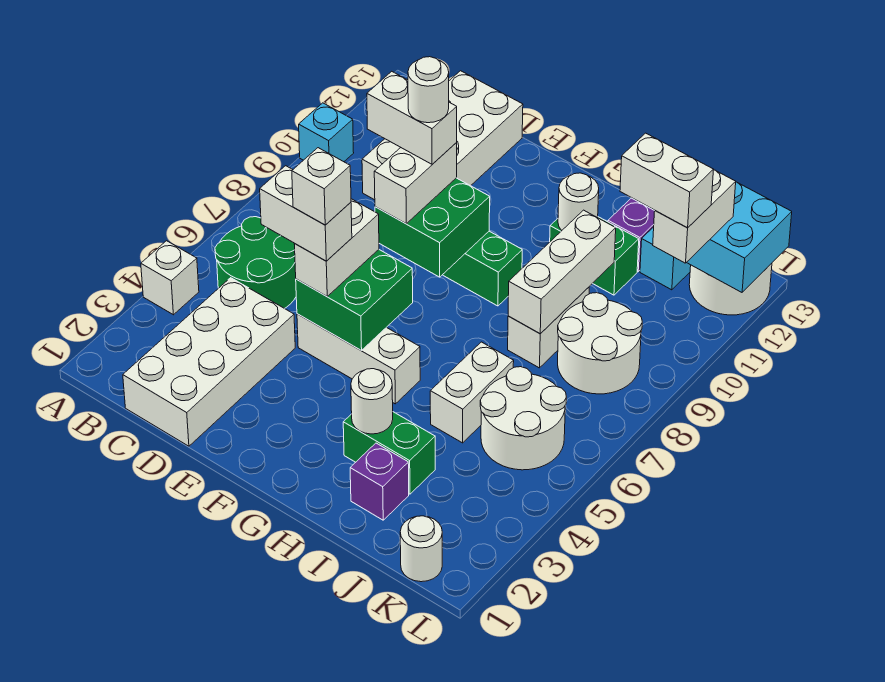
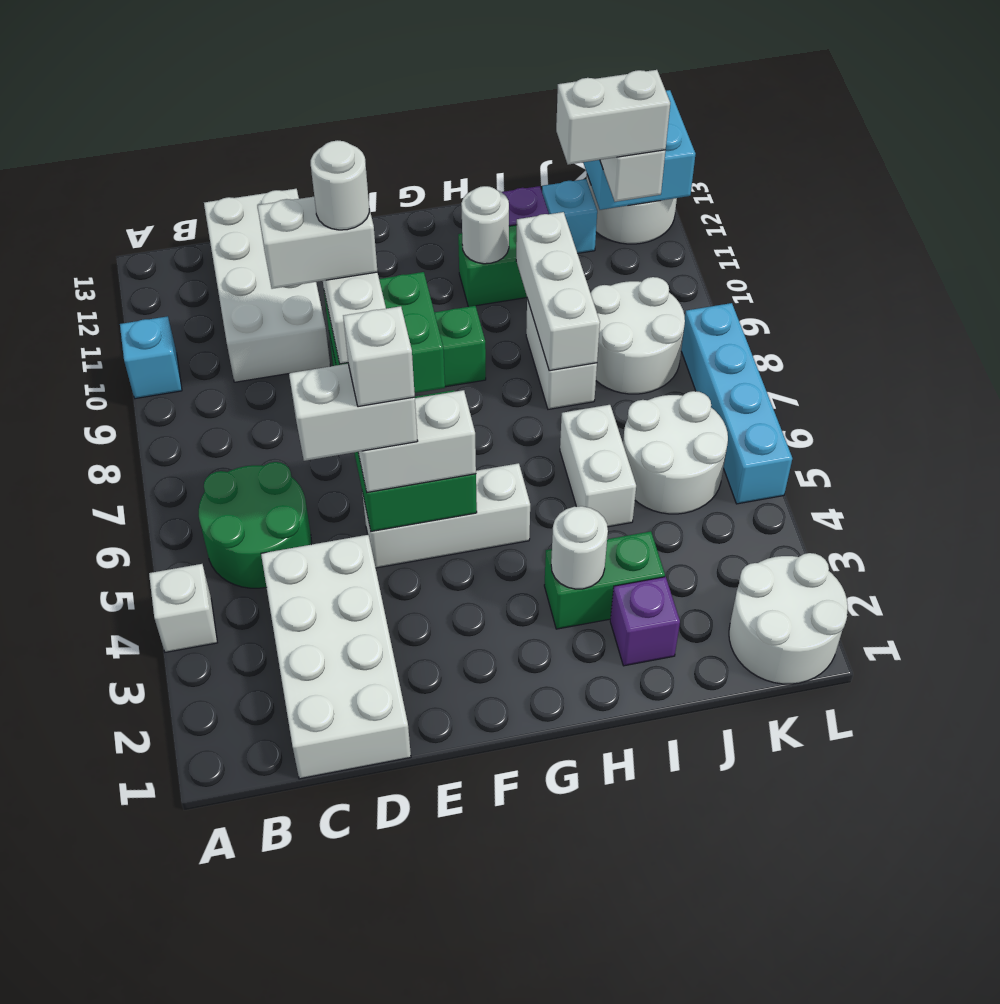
white 1x2 brick [294,199,379,296] -> white 1x2 brick turned to [358,390,476,492]
white 1x1 round brick [400,516,442,582] -> white 2x2 round brick [729,553,848,684]
none -> cyan 1x4 brick [681,303,792,504]

